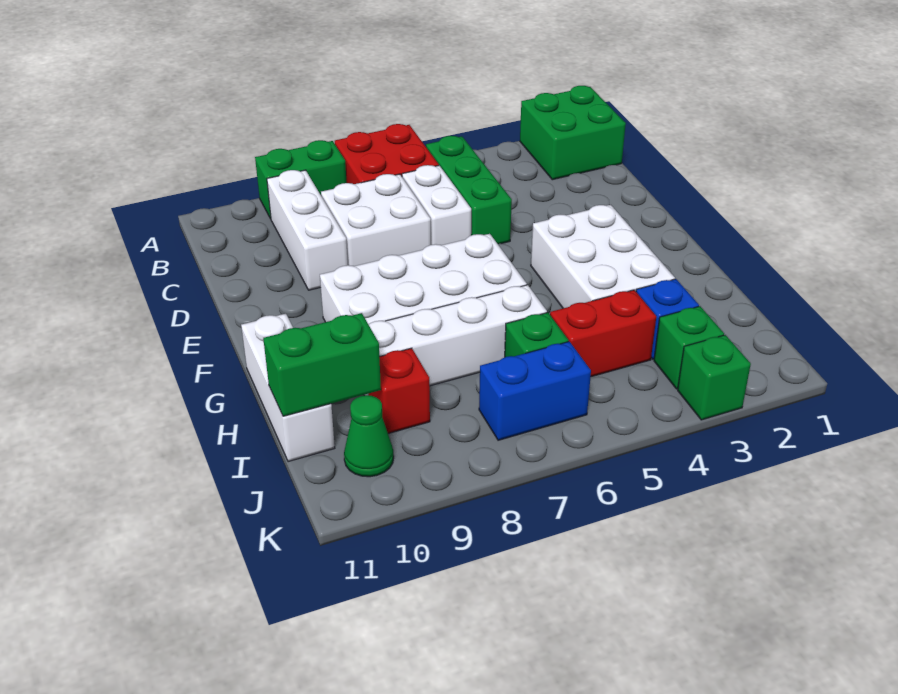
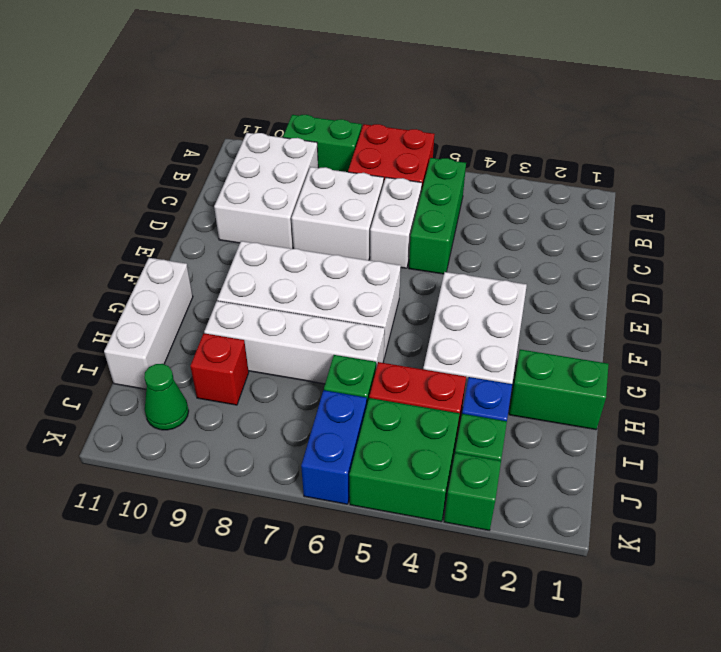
green 2x2 brick [520,86,626,180] -> green 2x2 brick moved to [349,398,460,522]
white 1x3 brick [267,170,348,290] -> white 2x3 brick [214,133,318,249]
green 1x2 brick [263,313,381,416] -> green 1x2 brick moved to [509,349,609,430]
blue 1x2 brick [479,342,591,440] -> blue 1x2 brick turned to [301,390,367,504]

